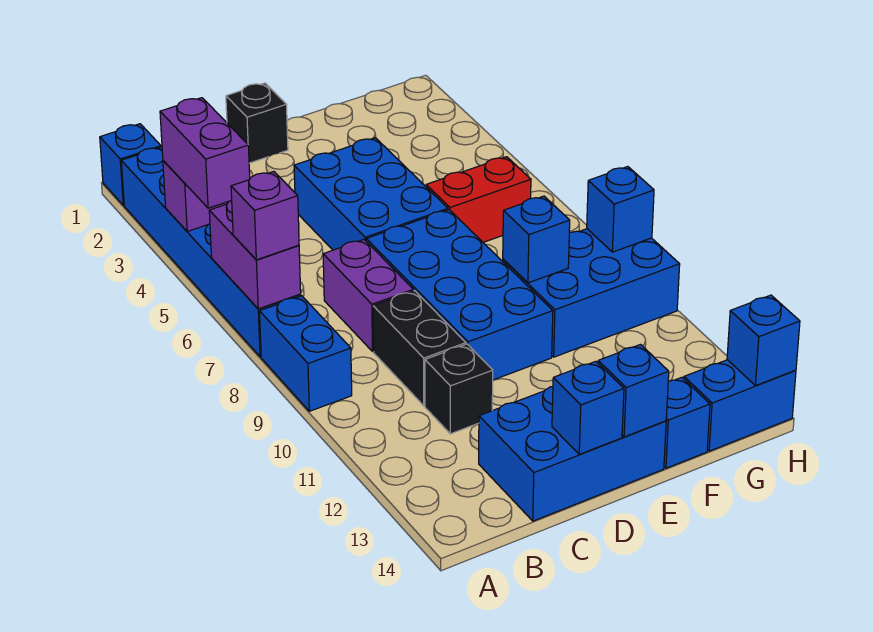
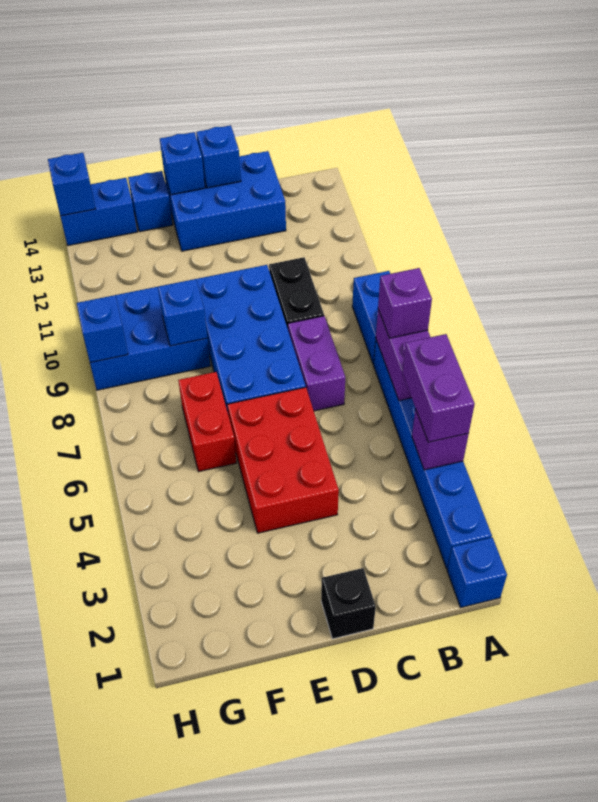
black 1x1 brick [425,344,493,434] -> none
blue 2x3 brick [294,138,448,250] -> red 2x3 brick [227,387,339,533]
red 1x2 brick [426,157,531,242] -> red 1x2 brick turned to [178,372,236,472]

